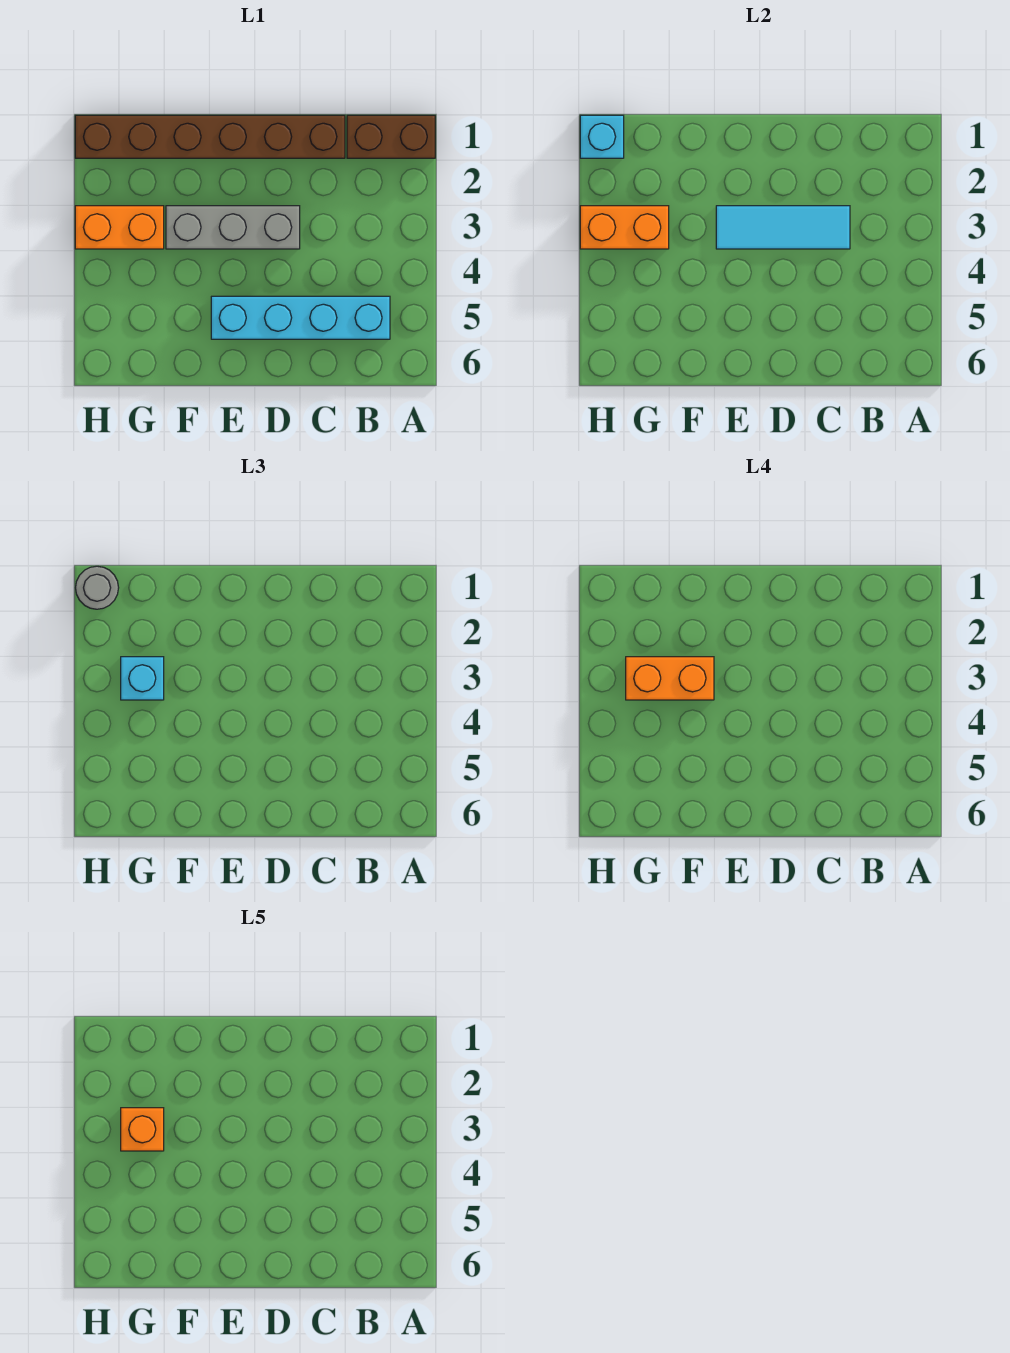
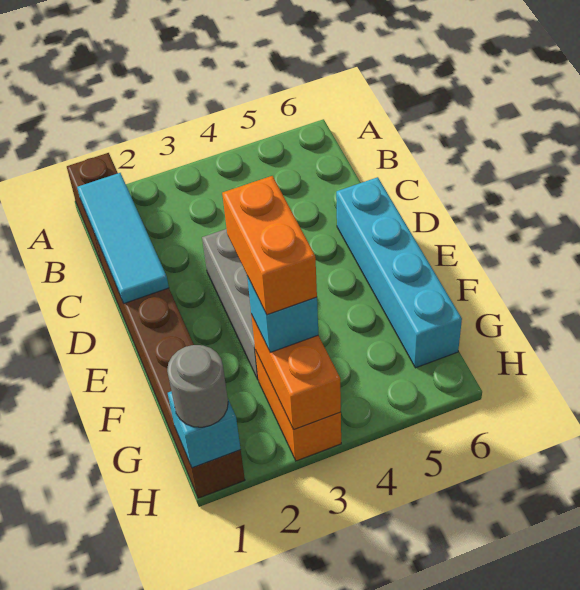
cyan 1x4 brick [211,296,390,339] -> cyan 1x4 brick moved to [336,177,462,368]
cyan 1x3 tile [716,206,850,249] -> cyan 1x3 tile moved to [77,173,169,303]
orange 1x1 brick [121,1108,164,1151] -> none

